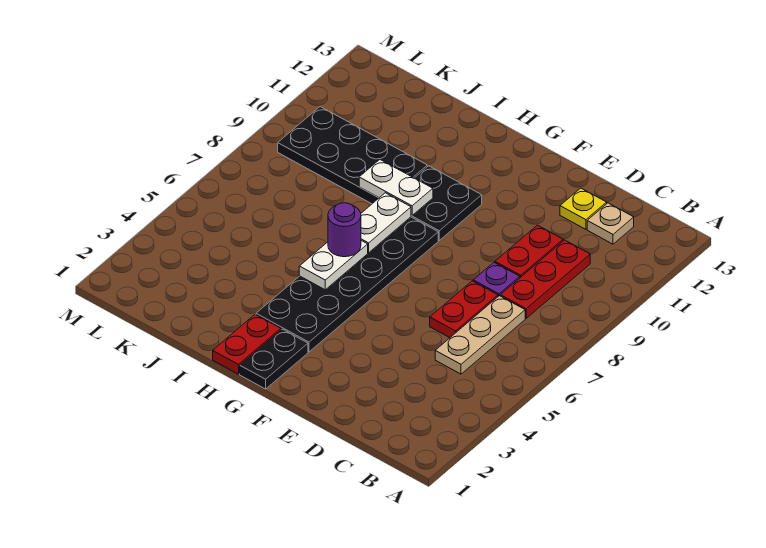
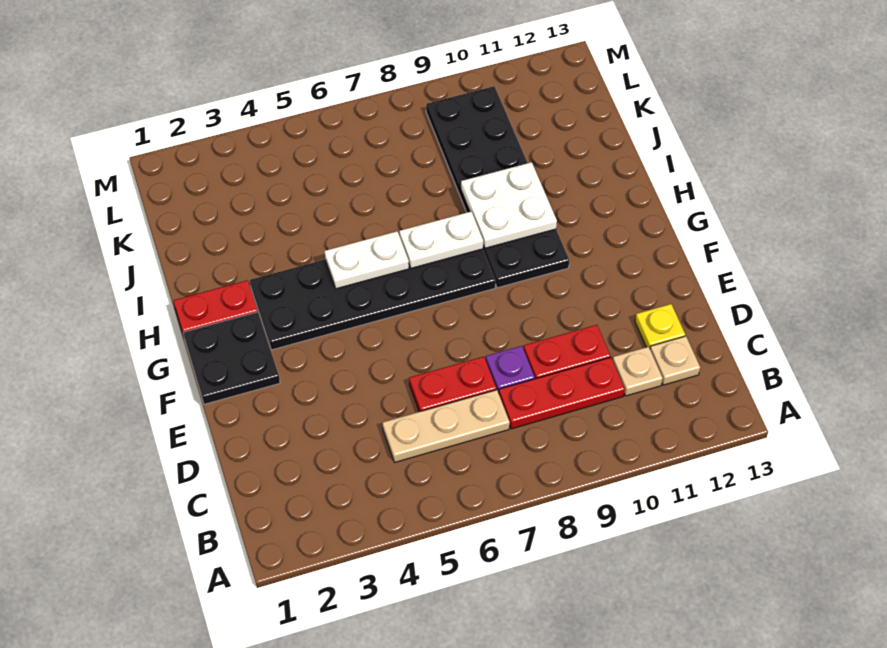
none -> tan 1x1 plate [613,347,663,396]
black 1x2 plate [240,329,308,389] -> black 2x2 plate [183,312,280,404]
purple 1x1 round brick [328,203,361,257] -> none
white 1x2 plate [359,160,433,216] -> white 2x2 plate [461,162,557,248]

